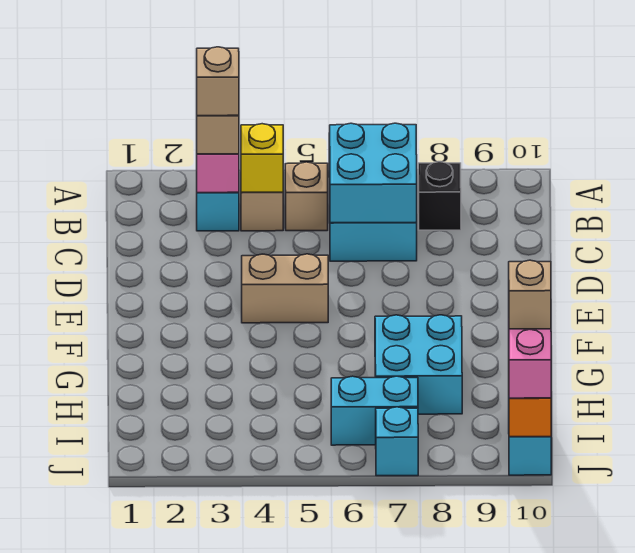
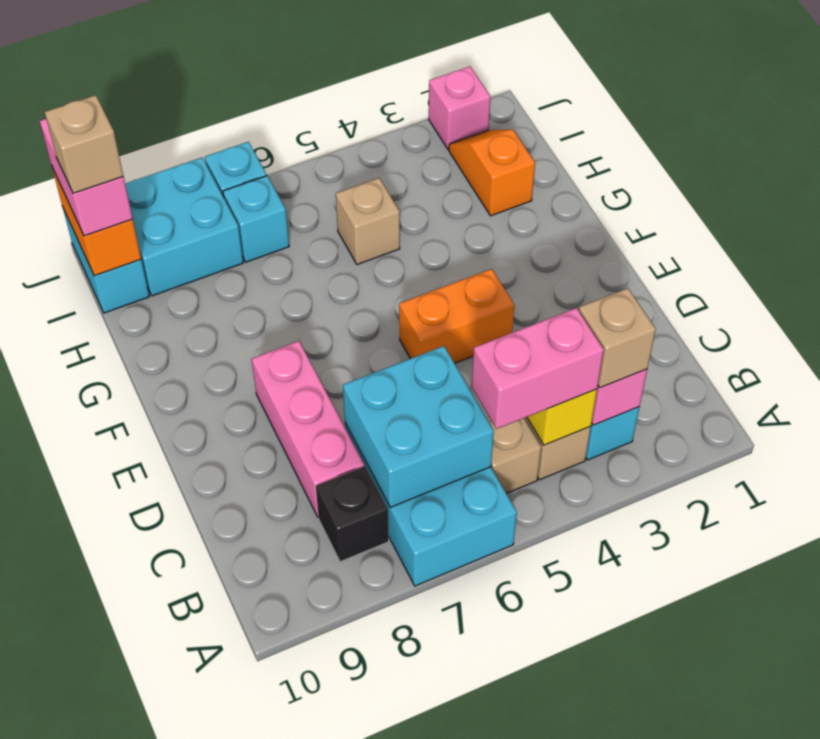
tan 1x1 brick [197,47,239,116] -> tan 1x1 brick moved to [336,178,400,265]
none -> pink 1x2 brick [472,308,604,429]
none -> pink 1x3 brick [252,341,364,517]
tan 1x2 brick [242,254,328,323] -> orange 1x2 brick [399,269,515,363]
cyan 2x2 brick [375,315,462,414] -> cyan 2x2 brick moved to [125,158,243,296]
none -> orange 1x2 slope [449,130,535,216]
cyan 1x2 brick [331,376,418,445] -> cyan 1x1 brick [223,176,289,262]
none -> pink 1x1 brick [429,67,491,150]

